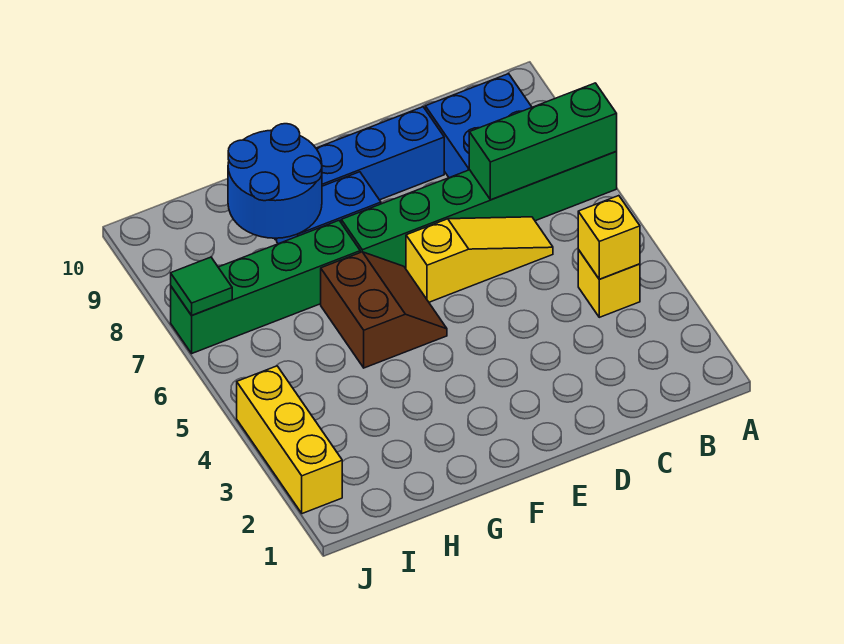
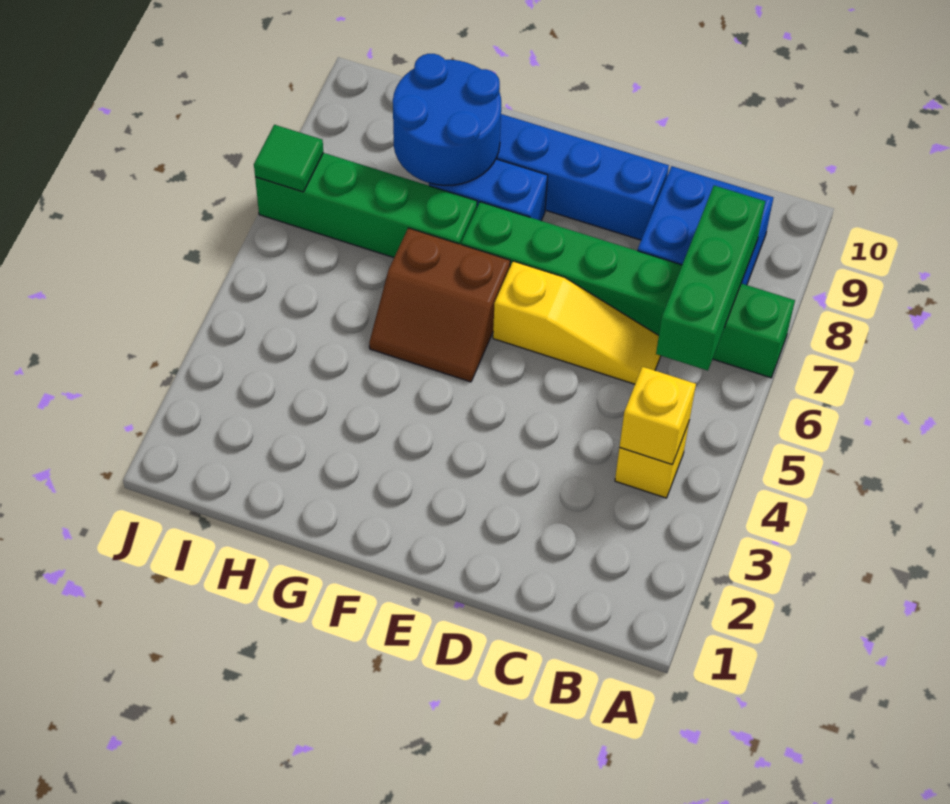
green 1x3 brick [469,83,617,200] -> green 1x3 brick turned to [656,186,765,371]
brown 2x2 slope [321,252,447,368] -> brown 2x2 slope turned to [369,228,510,382]
yellow 1x3 brick [237,366,342,514] -> none

